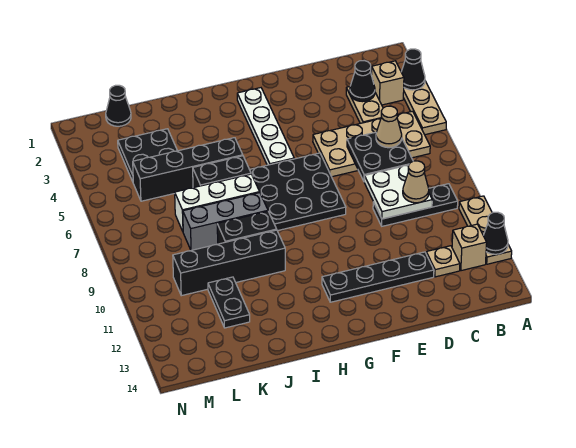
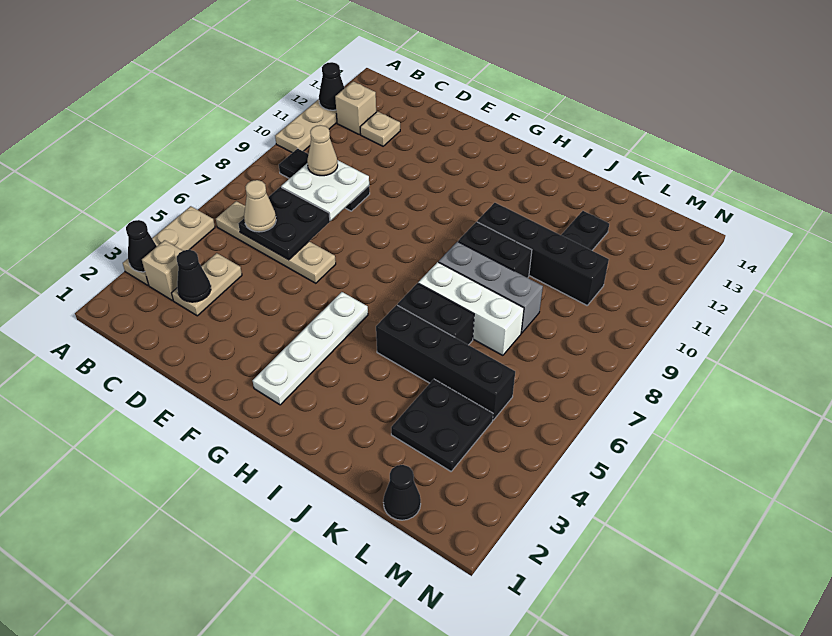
tan 2x4 plate [313,111,430,177] -> tan 1x4 plate [216,201,336,283]
black 1x4 plate [322,252,434,302] -> none
black 3x3 plate [250,153,346,231] -> none

